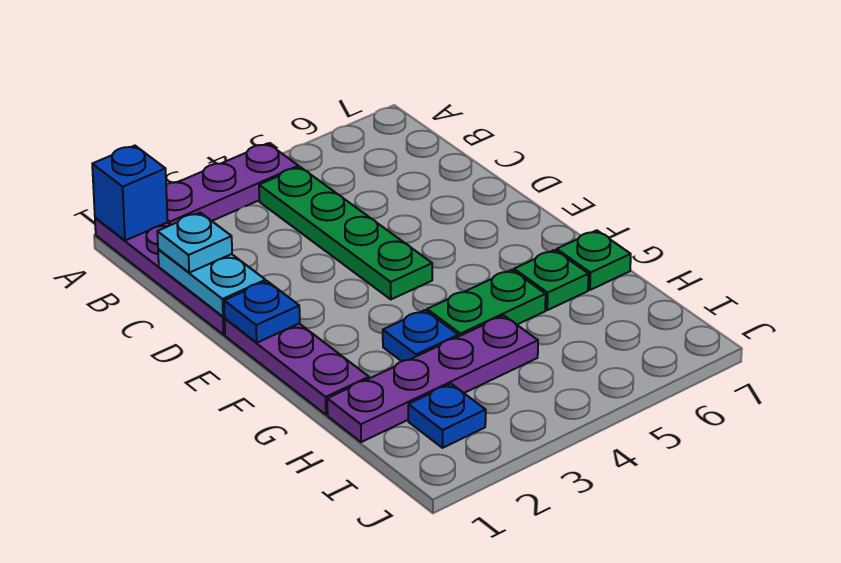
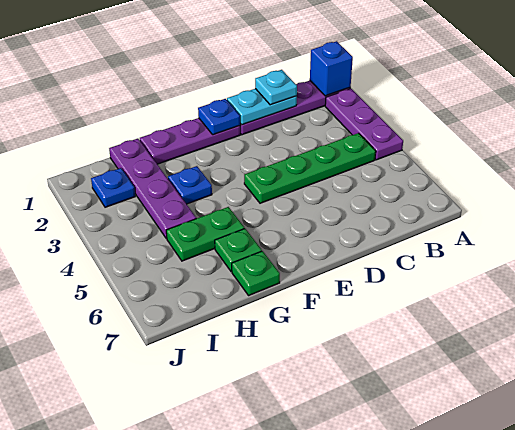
green 1x2 plate [427,270,546,337] -> green 1x2 plate turned to [166,207,244,261]

